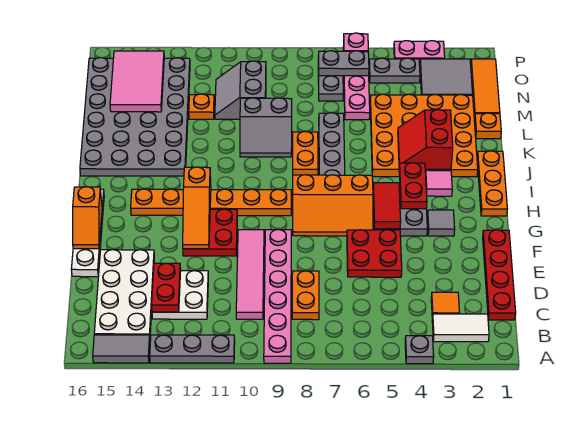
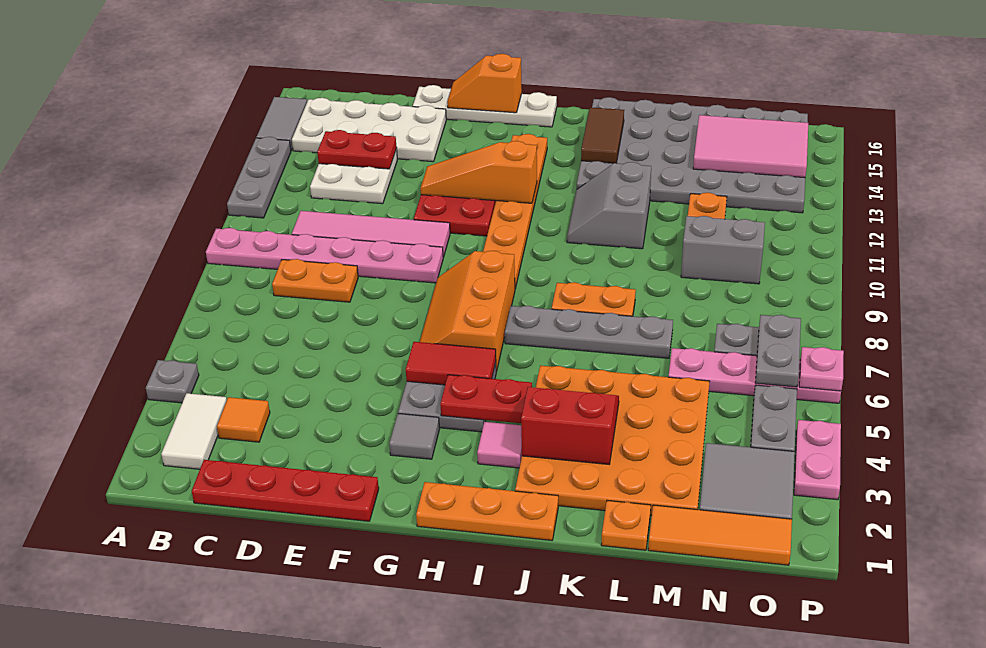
red 2x2 plate [347,230,402,277] -> none
none -> brown 1x2 tile [581,107,624,163]
grey 2x2 slope [240,98,292,157] -> grey 2x2 slope moved to [567,162,651,249]

